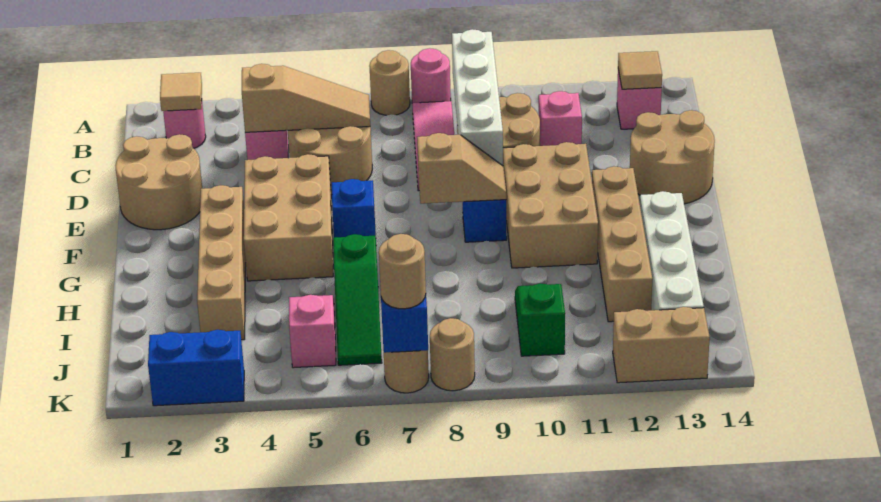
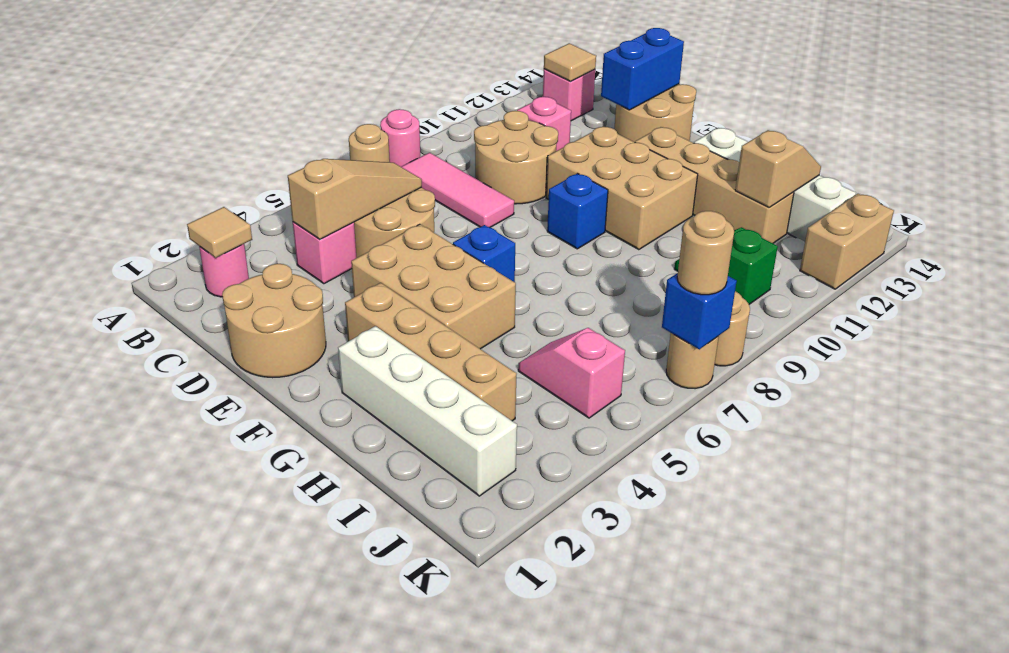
white 1x4 brick [452,29,503,166] -> white 1x4 brick moved to [338,326,517,496]
tan 1x2 slope [417,133,506,204] -> tan 1x2 slope moved to [735,130,821,208]
green 1x3 slope [333,234,382,365] -> none
blue 1x2 brick [148,330,244,406] -> blue 1x2 brick moved to [601,28,684,110]

